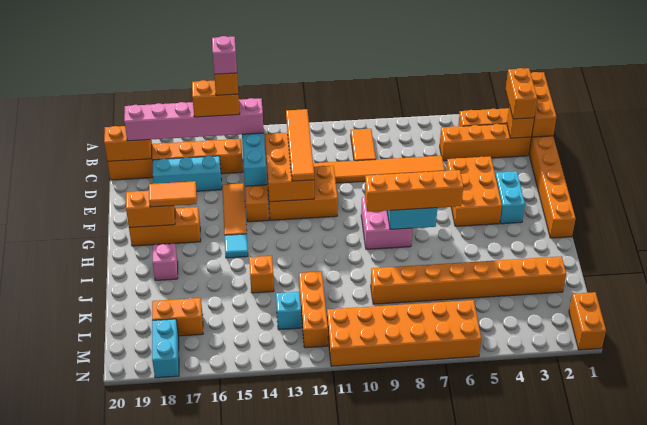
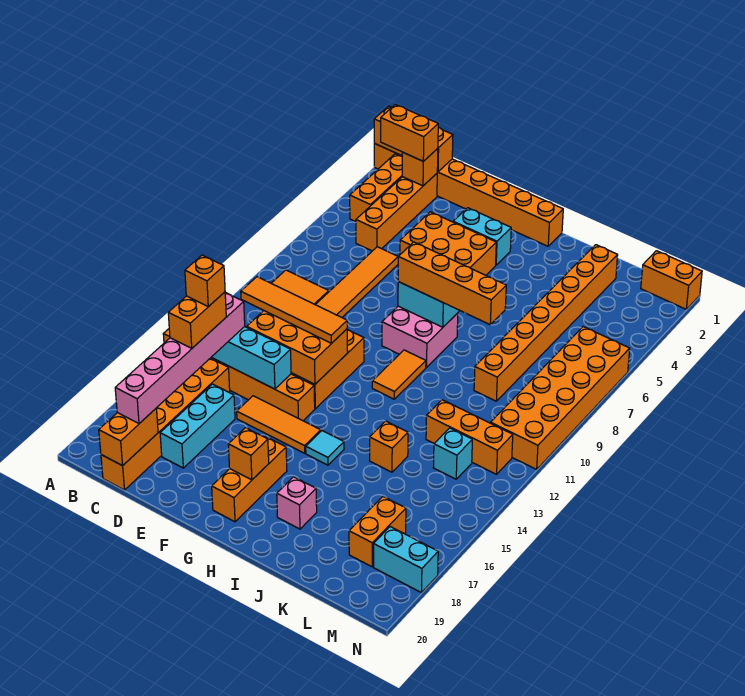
pink 1x1 brick [212,36,237,74] -> none
orange 1x2 tile [149,181,197,207] -> orange 1x2 tile moved to [372,350,426,399]
orange 1x2 brick [126,191,175,228] -> orange 1x1 brick [228,428,269,480]
orange 1x4 brick [365,170,463,212] -> orange 1x4 brick turned to [398,242,506,325]

